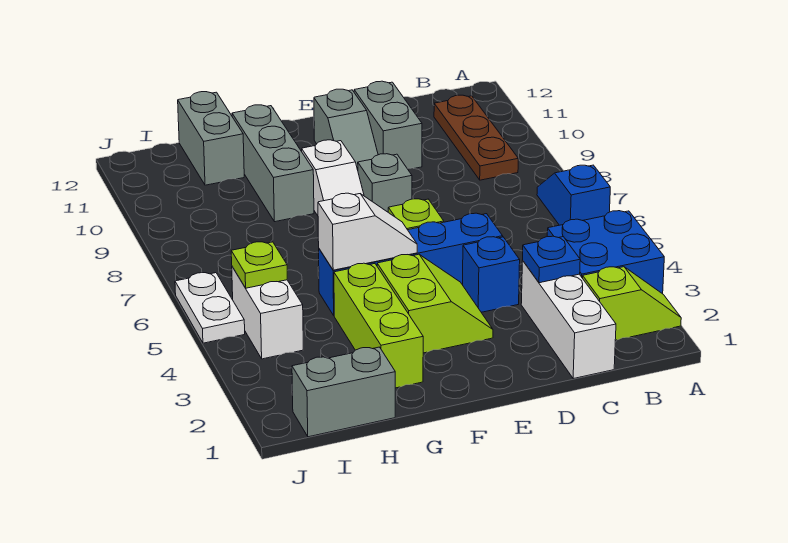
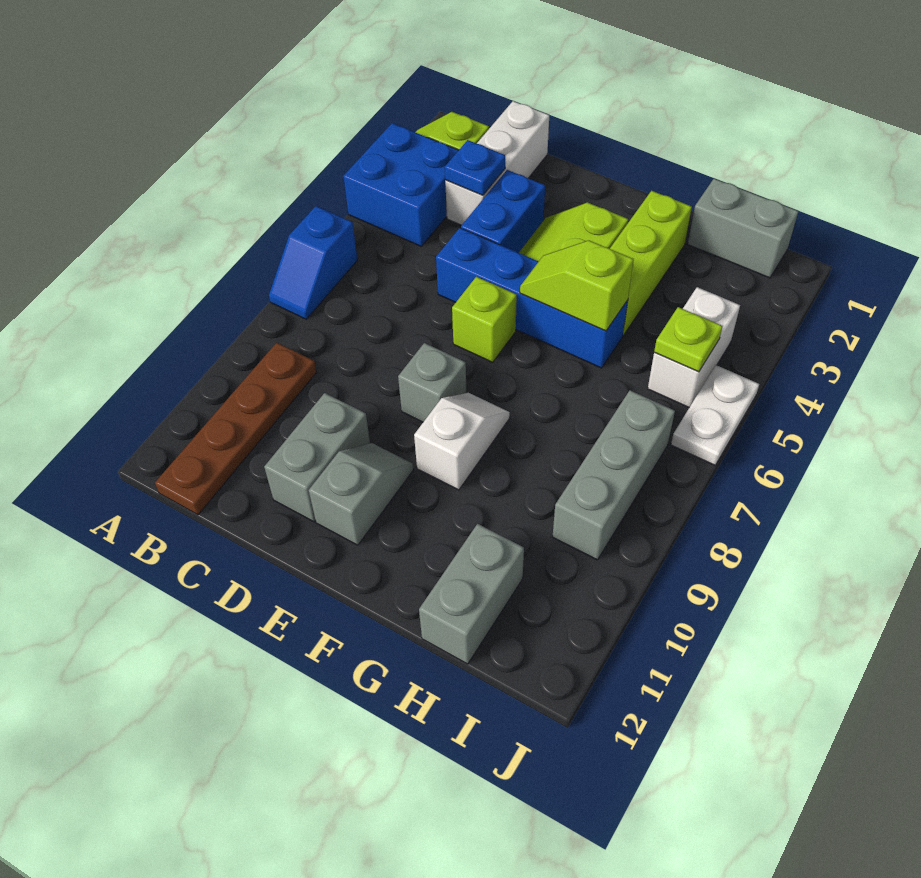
brown 1x3 plate [434,95,518,180] -> brown 1x4 plate [155,343,317,515]
blue 1x1 brick [463,237,520,312] -> blue 1x2 brick [461,170,545,253]
white 1x2 slope [318,193,417,270] -> lime 1x2 slope [520,240,634,331]
grey 1x3 brick [232,105,314,222] -> grey 1x3 brick moved to [553,390,675,560]

